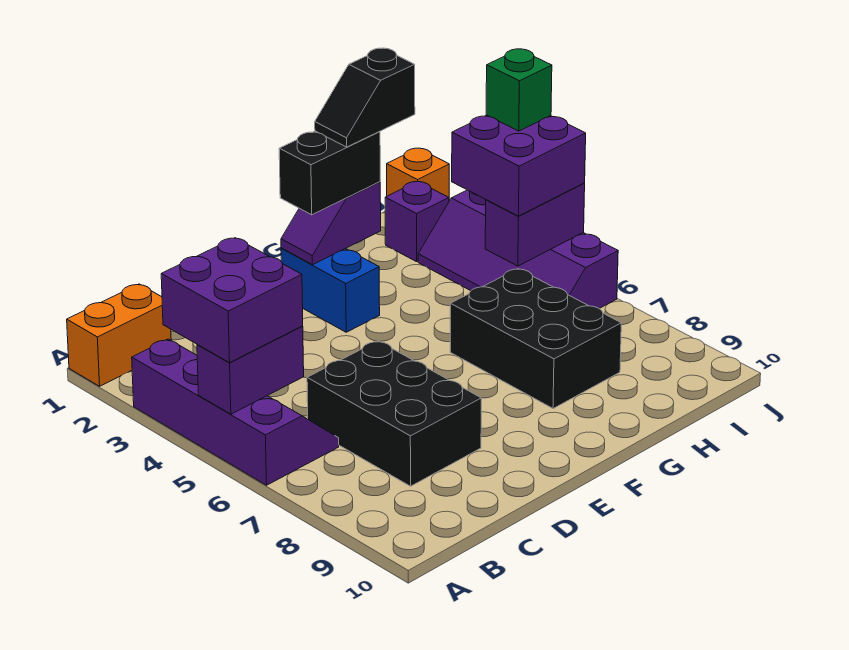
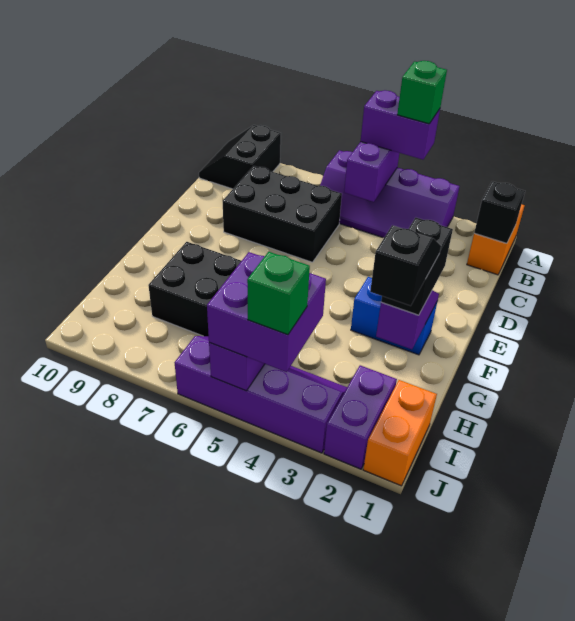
purple 2x2 brick [161,238,303,363] -> purple 1x2 brick [361,90,440,160]
none -> green 1x1 brick [397,61,447,124]
none -> black 2x2 slope [199,125,281,189]
none -> black 1x1 brick [474,181,525,243]
purple 1x1 brick [385,181,449,262] -> purple 1x2 brick [324,365,397,469]
orange 1x1 brick [387,148,449,198] -> orange 1x2 brick [363,380,437,486]

